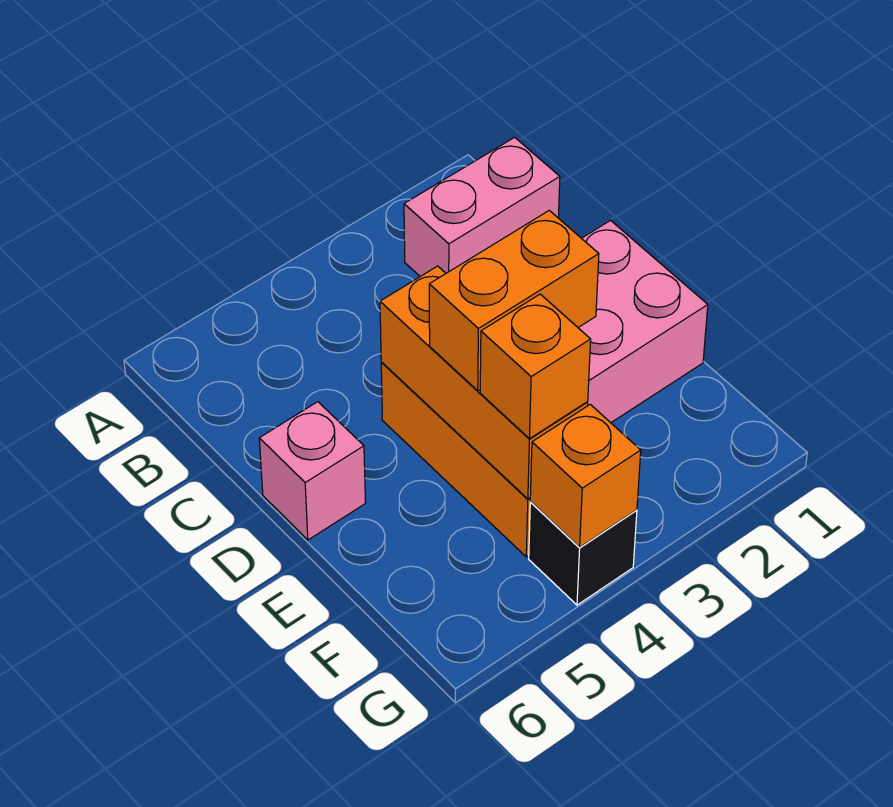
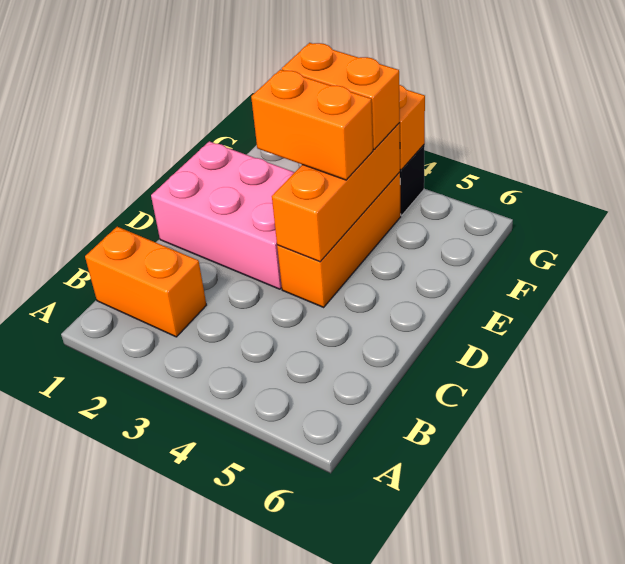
pink 1x2 brick [404,137,560,276] -> orange 1x2 brick [85,227,206,337]
pink 1x1 brick [259,402,365,540] -> none
orange 1x1 brick [480,294,591,439] -> orange 1x2 brick [282,43,400,150]

